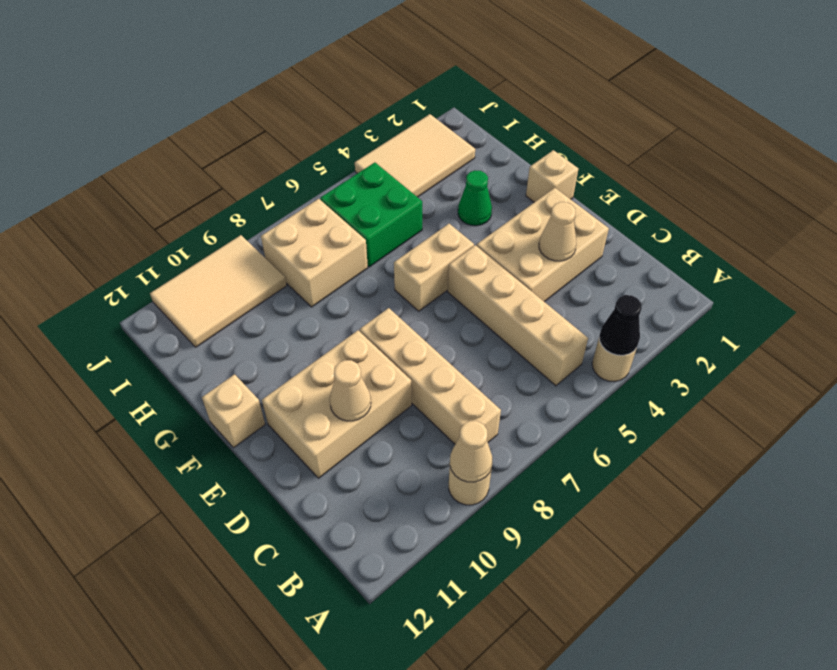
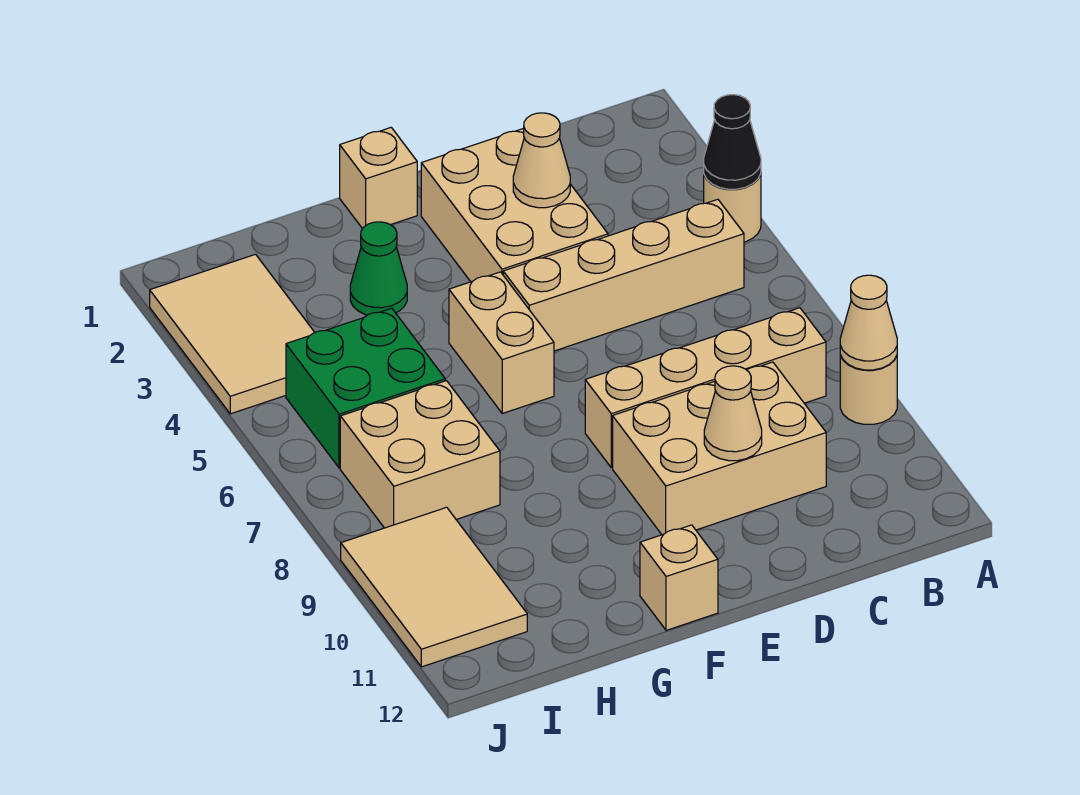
tan 2x3 brick [262,330,412,478] -> tan 2x3 brick turned to [613,362,826,535]

